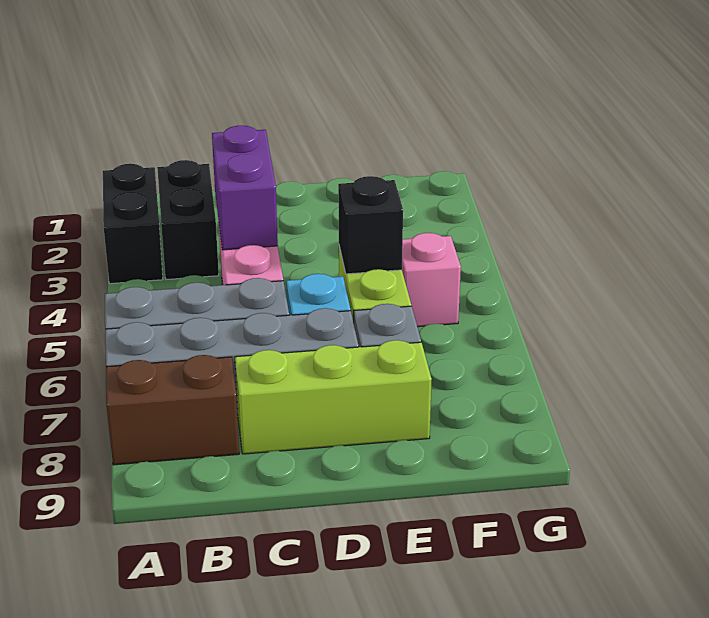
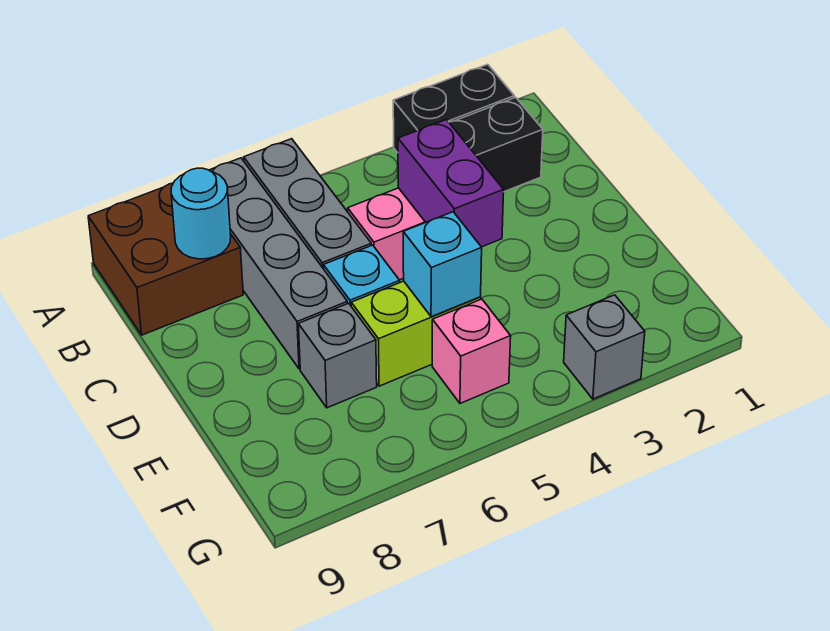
brown 1x2 brick [106,355,239,465] -> brown 2x2 brick [88,183,243,335]
none -> cyan 1x1 round brick [171,168,231,259]
purple 1x2 brick [212,126,278,250] -> purple 1x2 brick turned to [398,120,504,247]
lime 1x3 brick [235,340,432,454] -> none
black 1x1 brick [338,176,403,274] -> cyan 1x1 brick [403,212,482,317]
none -> grey 1x1 brick [564,295,645,399]

